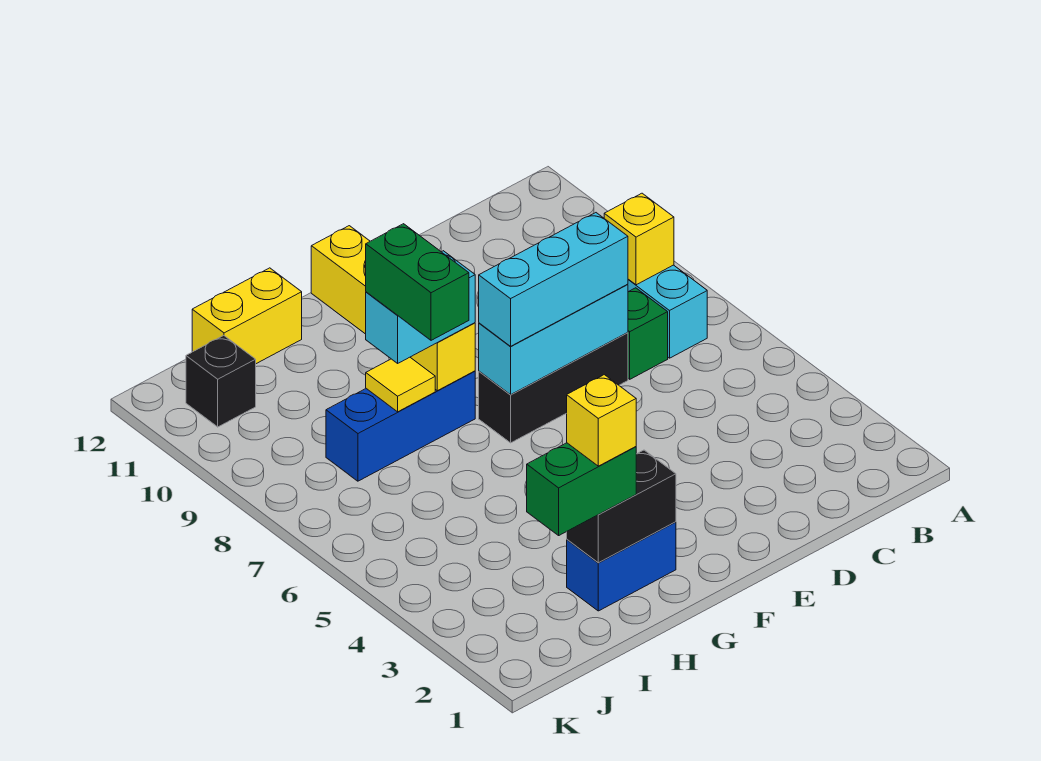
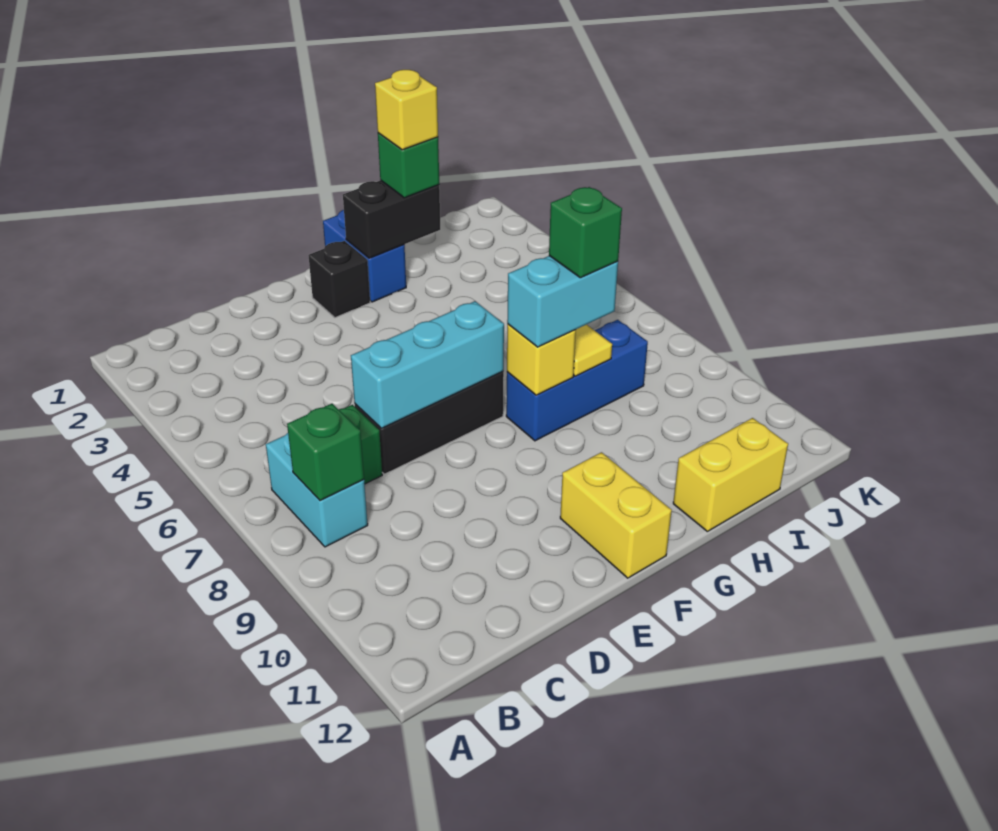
yellow 1x1 brick [604,193,674,285] -> green 1x1 brick [287,404,364,501]
cyan 1x3 brick [479,213,628,346] -> none
blue 1x2 brick [567,522,676,611] -> blue 1x2 brick turned to [323,210,406,302]
green 1x2 brick [527,443,636,535] -> green 1x1 brick [378,133,439,198]
green 1x2 brick [366,224,469,340] -> green 1x1 brick [549,187,622,278]
black 1x1 brick [186,335,256,427] -> black 1x1 brick moved to [308,241,370,318]

